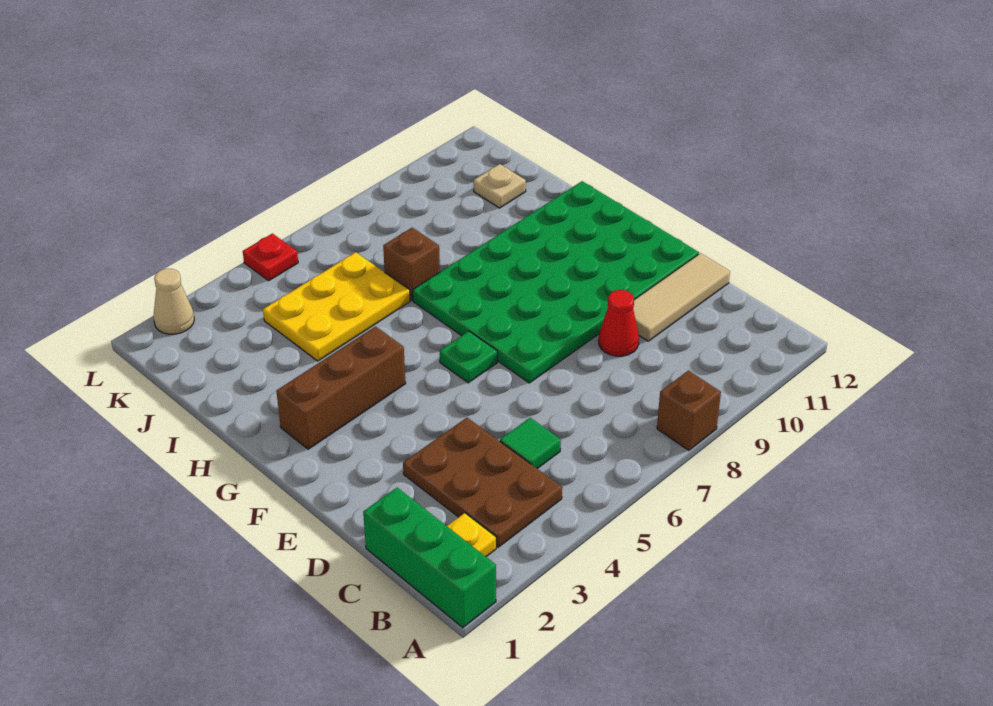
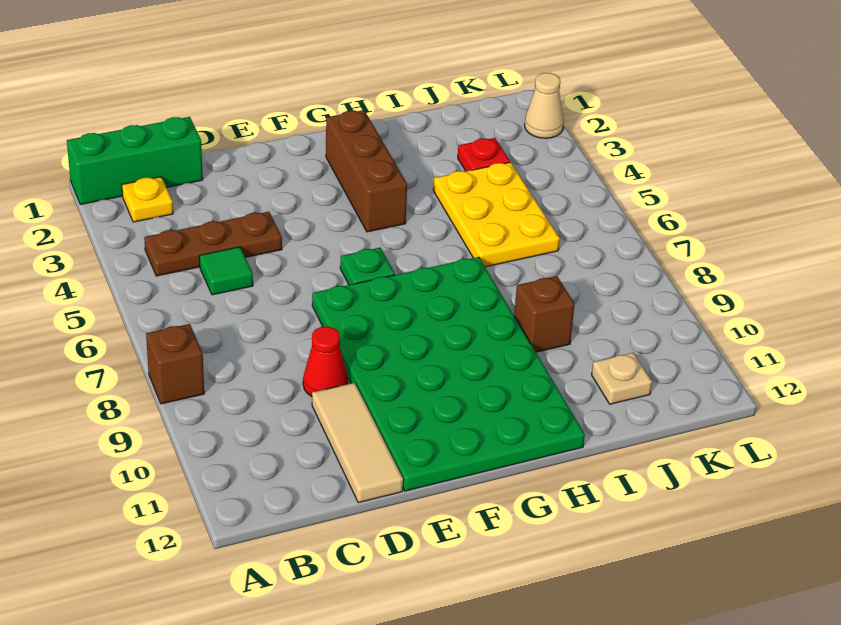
brown 2x3 plate [403,418,562,547] -> brown 1x3 plate [144,212,282,276]
brown 1x1 brick [383,228,440,300] -> brown 1x1 brick moved to [514,276,575,352]
red 1x1 plate [243,234,298,281] -> red 1x1 plate moved to [458,138,510,171]

